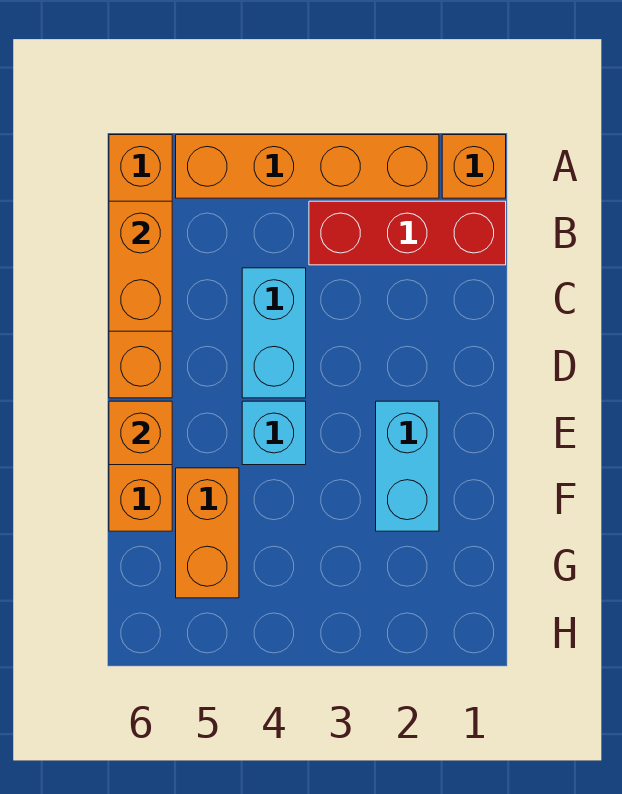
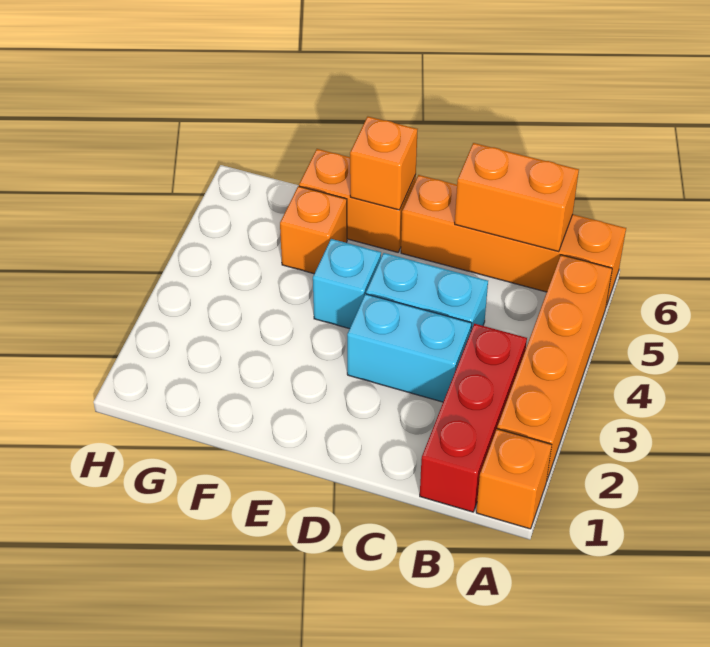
cyan 1x2 brick [376,401,439,531] -> cyan 1x2 brick moved to [347,294,472,402]
orange 1x2 brick [176,468,239,598] -> orange 1x1 brick [280,186,347,274]

